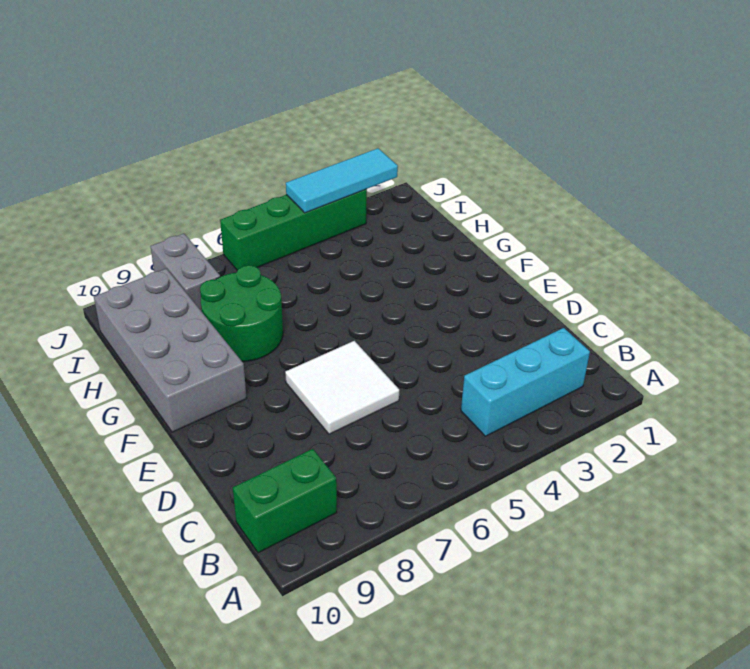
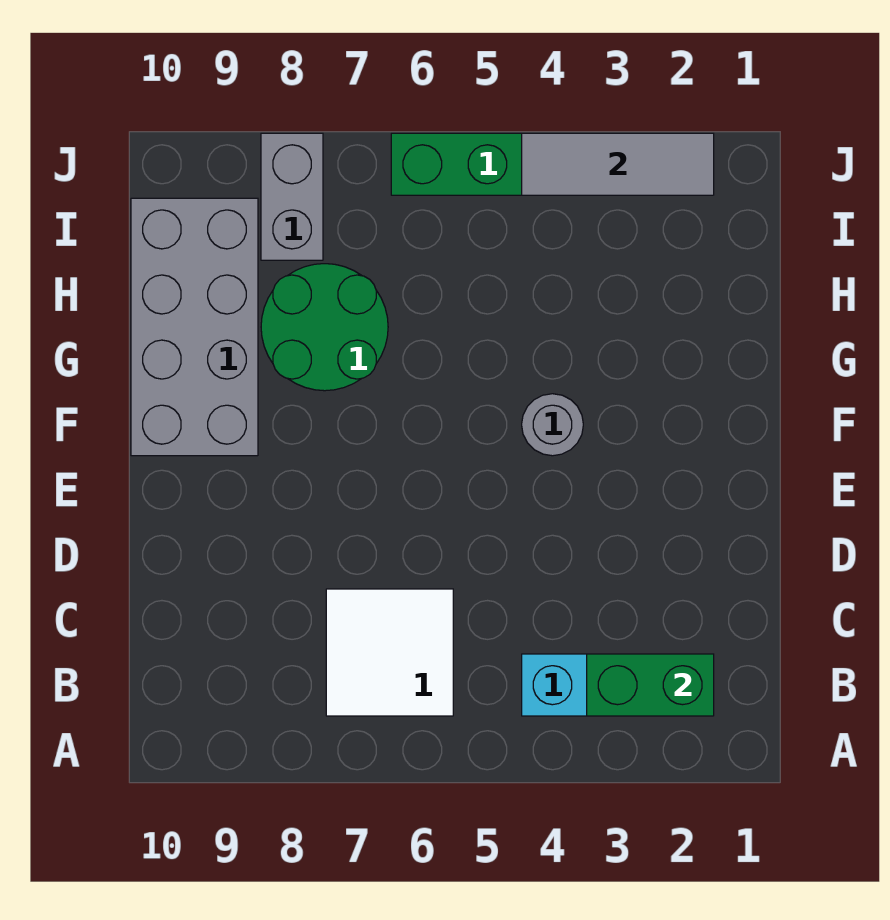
green 1x2 brick [233,449,337,553] -> green 1x2 brick moved to [587,654,714,716]
white 2x2 tile [285,341,399,434] -> white 2x2 tile moved to [326,589,453,716]
none -> grey 1x1 round brick [522,394,583,456]
cyan 1x3 tile [286,148,398,213] -> grey 1x3 tile [522,133,714,195]

